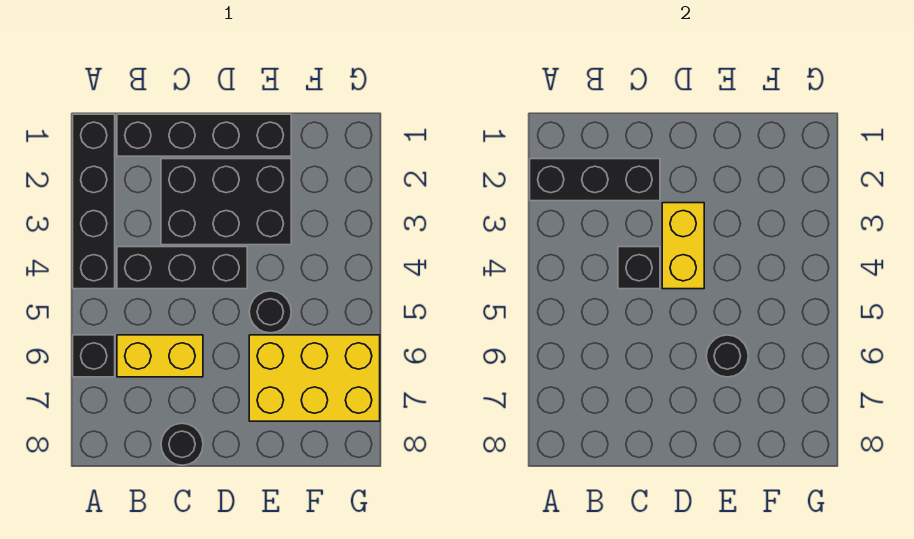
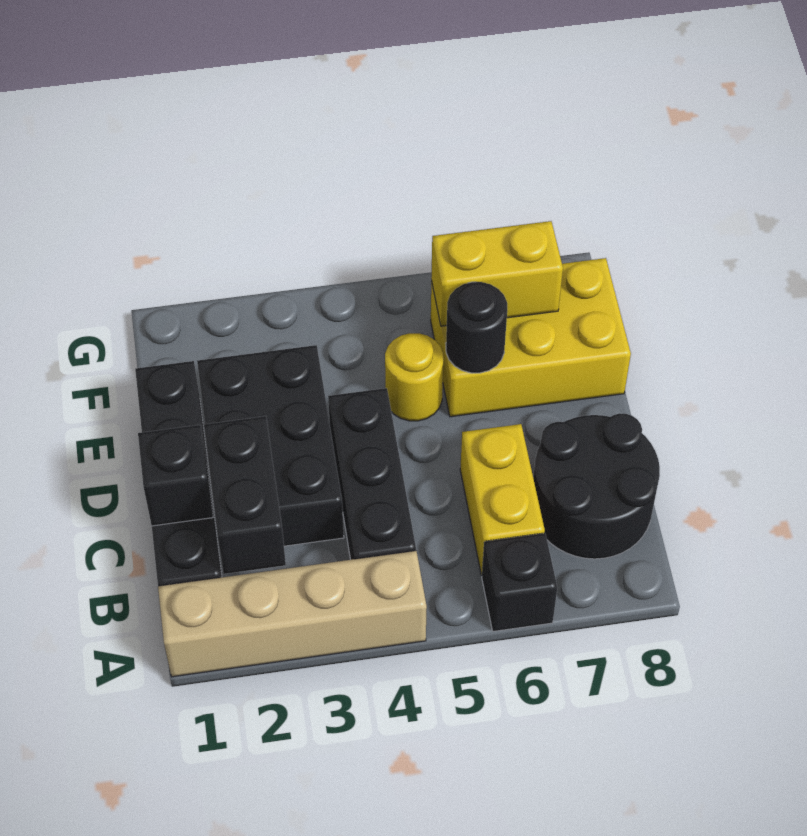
black 1x4 brick [73,114,115,289] -> tan 1x4 brick [158,551,427,677]
black 1x3 brick [530,159,660,201] -> black 1x2 brick [204,416,286,574]
black 1x1 brick [618,247,660,289] -> black 1x1 brick moved to [138,425,213,526]
black 1x1 round brick [161,423,203,465] -> black 2x2 round brick [533,413,660,559]
yellow 1x2 brick [662,203,704,289] -> yellow 1x2 brick moved to [431,221,563,326]
black 1x1 round brick [249,291,291,333] -> yellow 1x1 round brick [385,333,443,421]
yellow 2x3 brick [249,335,380,421] -> yellow 2x3 brick turned to [431,258,631,417]

